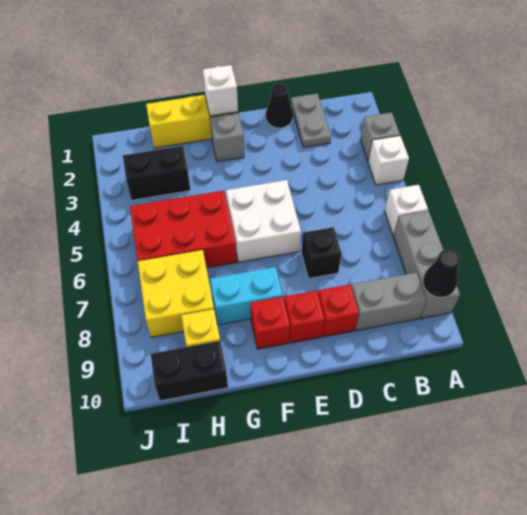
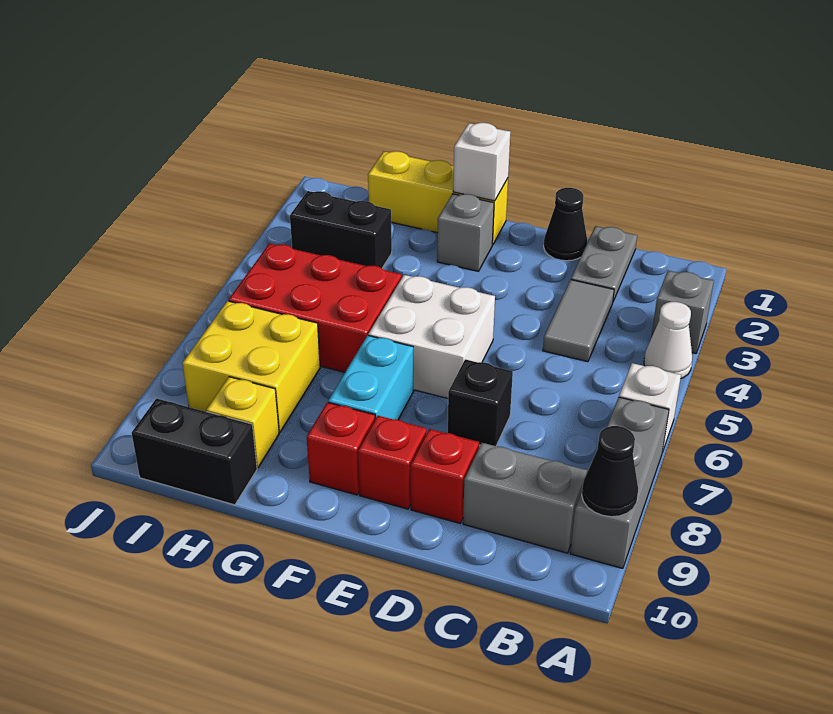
white 1x1 brick [368,136,409,185] -> white 1x1 cone [644,302,692,378]
none -> grey 1x2 tile [543,280,614,362]
cyan 1x2 brick [210,267,283,325] -> cyan 1x2 brick turned to [328,335,414,420]

